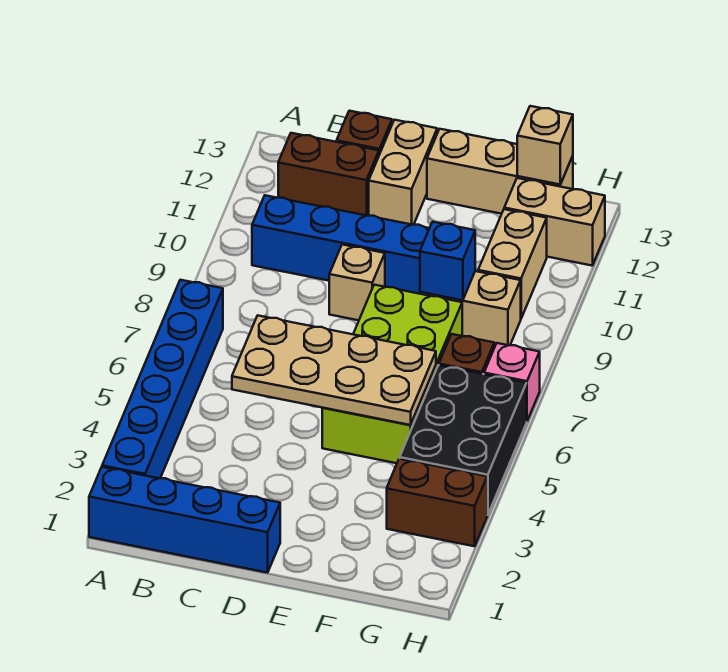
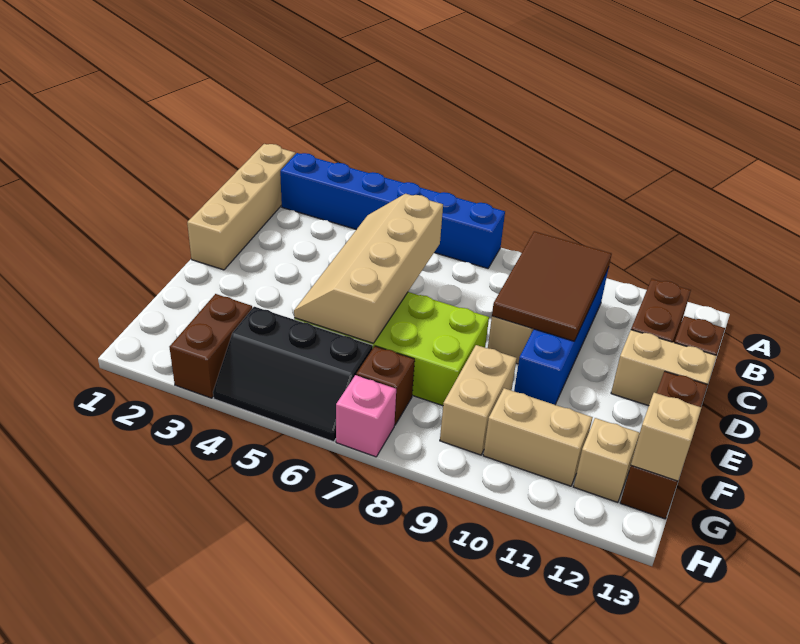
blue 1x4 brick [89,467,280,573] -> tan 1x4 brick [187,144,295,270]
none -> brown 2x3 tile [492,231,612,341]
tan 2x4 plate [232,316,436,425] -> tan 2x4 slope [294,194,443,343]
tan 1x3 brick [427,129,573,214] -> brown 1x3 brick [620,371,708,519]
blue 1x1 brick [420,222,475,300] -> none
black 2x3 brick [400,365,527,515] -> black 2x3 slope [213,307,373,442]
tan 1x2 brick [504,178,605,266] -> tan 1x1 brick [574,418,640,502]

